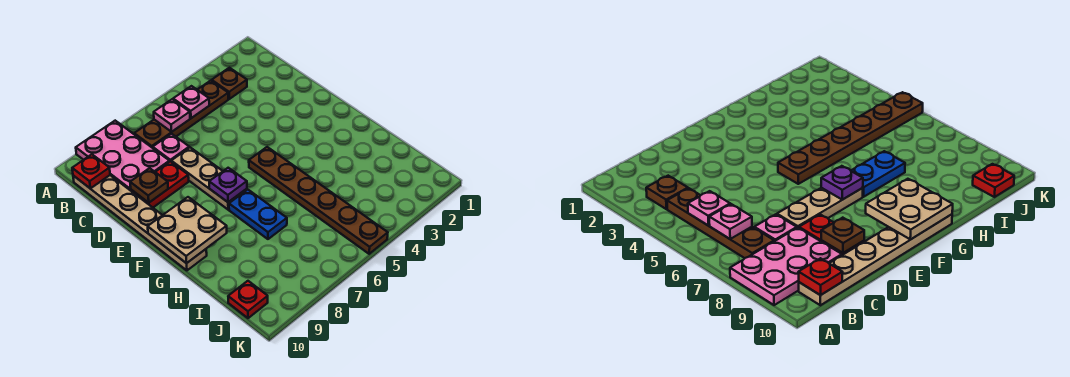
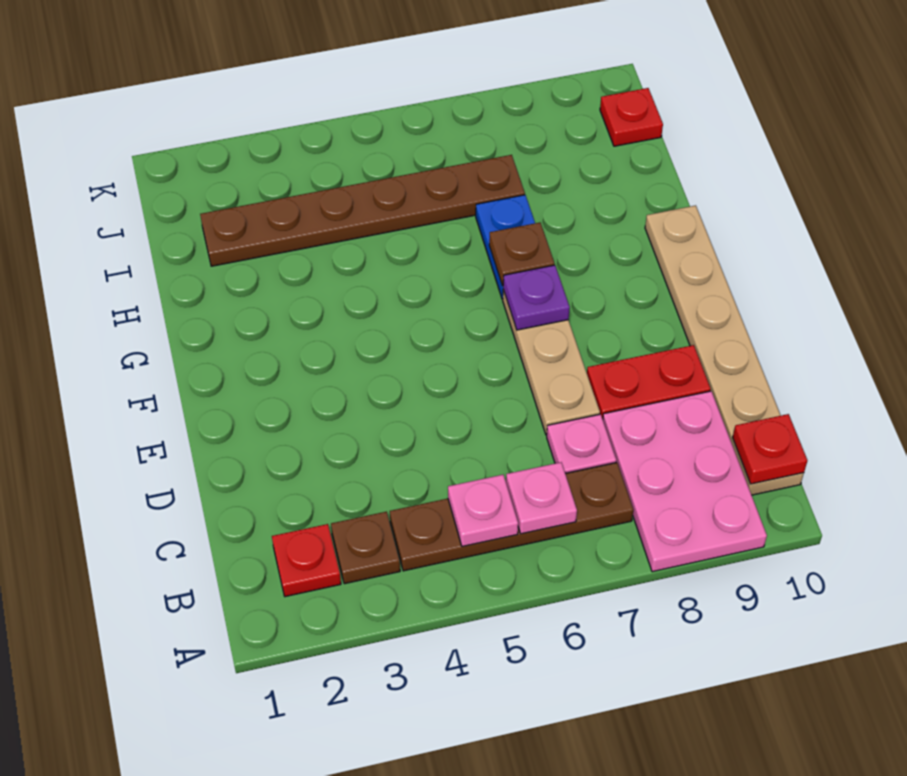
none -> red 1x1 plate [272,524,341,597]
brown 1x1 plate [130,168,168,203] -> brown 1x1 plate moved to [489,223,554,286]
brown 1x6 plate [249,147,388,254] -> brown 1x6 plate turned to [200,155,525,266]
tan 2x2 plate [148,197,227,263] -> none

